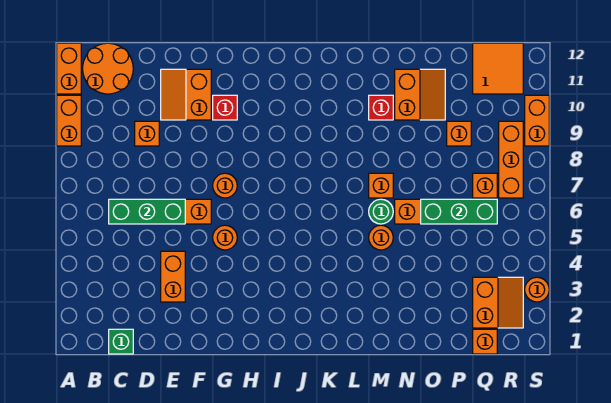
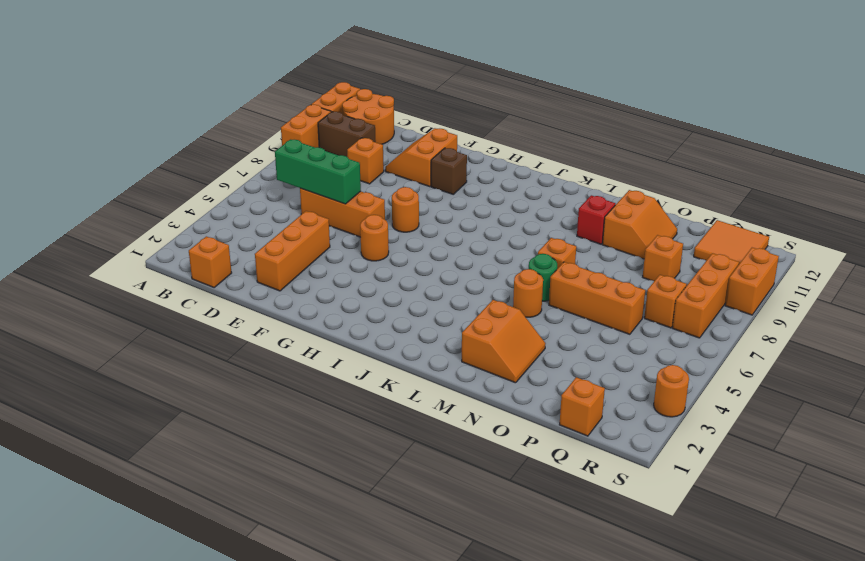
none -> brown 1x2 brick [318,112,376,157]
green 1x1 brick [109,329,133,354] -> orange 1x1 brick [189,236,232,287]
orange 1x2 brick [161,251,185,302] -> orange 1x3 brick [255,211,330,291]
red 1x1 brick [213,95,237,120] -> brown 1x1 brick [431,148,467,194]
green 1x3 brick [421,199,497,224] -> none
orange 2x2 slope [473,277,523,328] -> orange 2x2 slope moved to [462,300,545,383]

